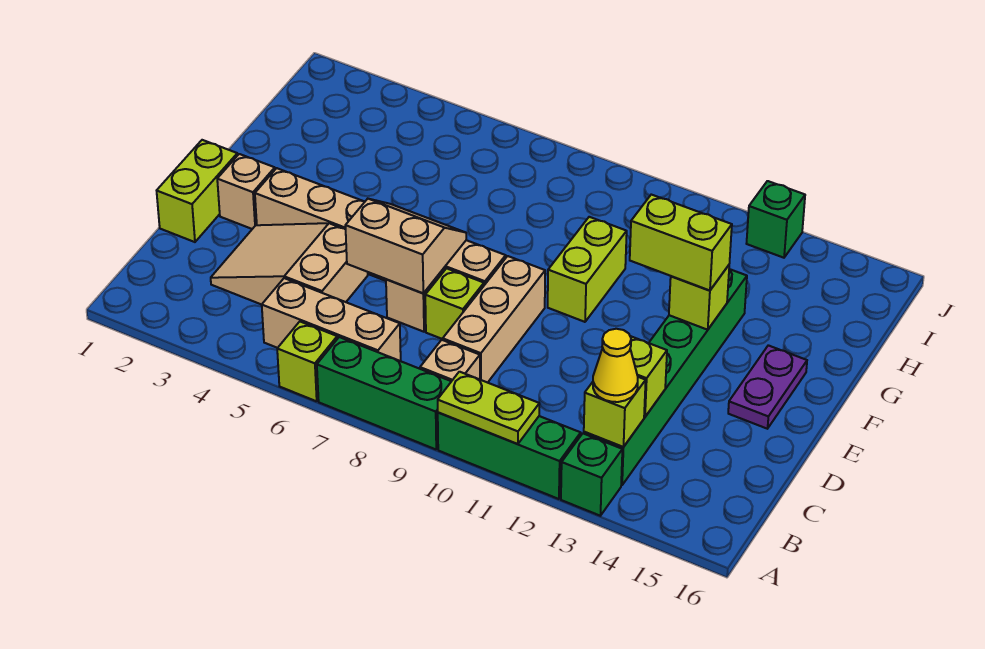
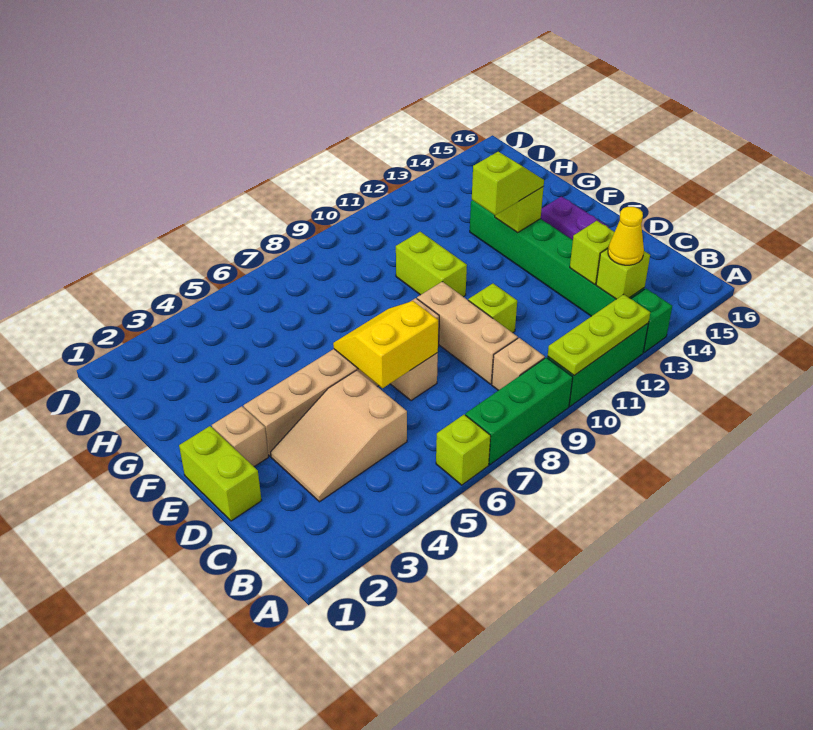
lime 1x2 plate [438,372,539,444] -> lime 1x3 plate [548,294,650,375]
tan 1x3 brick [262,278,401,361] -> none
tan 2x2 slope [345,199,466,293] -> yellow 2x2 slope [333,301,439,388]
lime 1x1 brick [425,268,484,339] -> lime 1x1 brick moved to [468,284,517,333]
lime 1x2 brick [630,195,732,290] -> lime 1x2 slope [472,152,544,215]
green 1x1 brick [746,181,805,258] -> none

